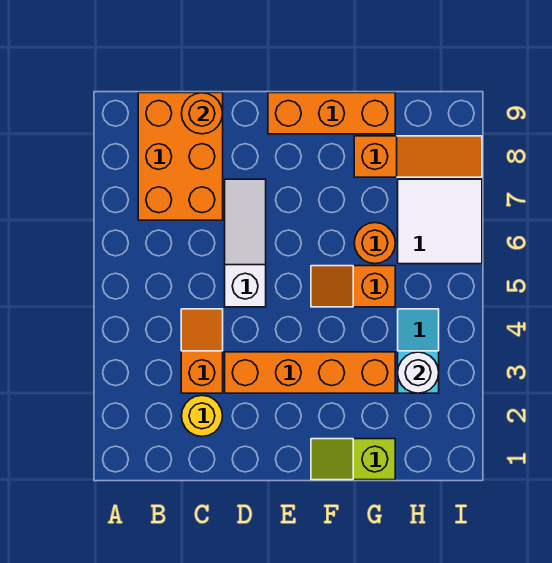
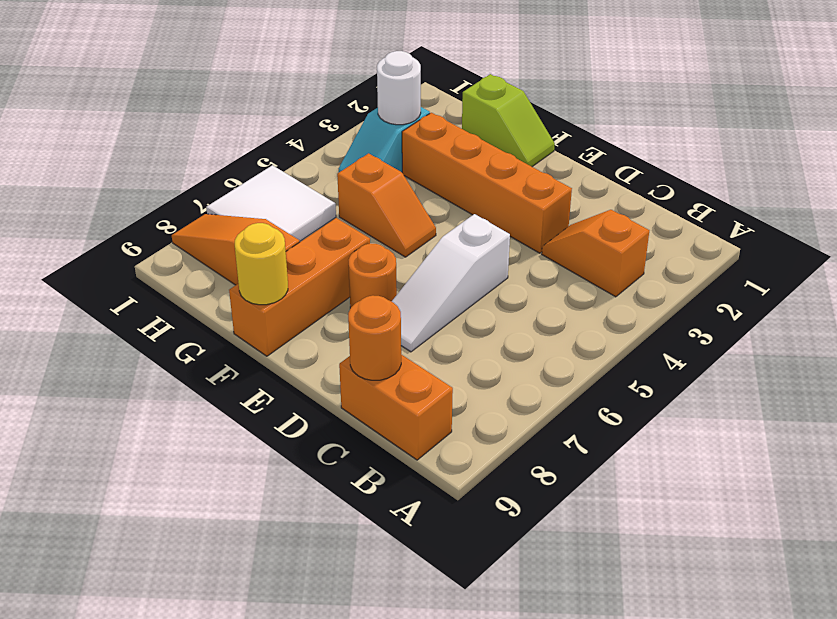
orange 2x3 brick [138,93,223,220] -> orange 1x2 brick [339,355,453,460]
yellow 1x1 round brick [182,395,223,436] -> yellow 1x1 round brick moved to [235,223,288,305]
orange 1x2 slope [181,309,223,393] -> orange 1x2 slope turned to [542,210,649,297]
orange 1x3 brick [268,93,395,134] -> orange 1x3 brick turned to [229,218,370,356]
orange 1x1 round brick [354,223,395,264] -> orange 1x1 round brick moved to [349,243,397,308]

